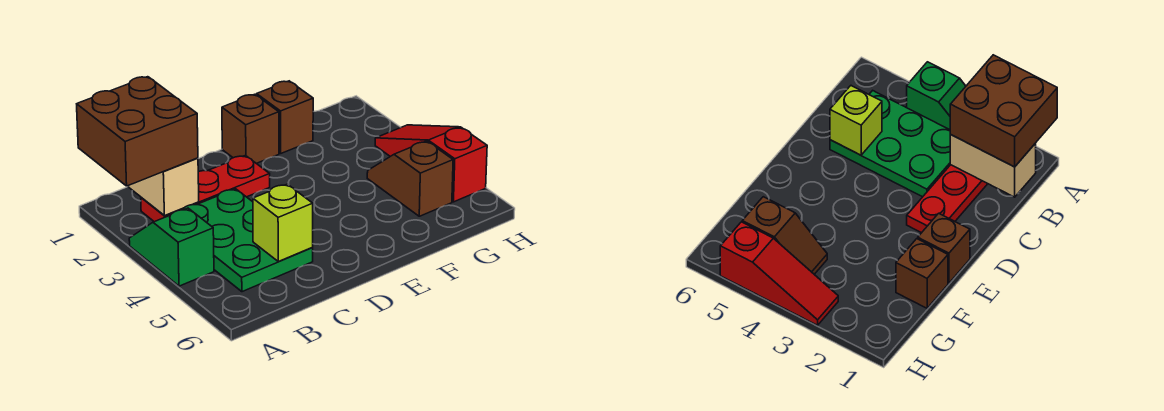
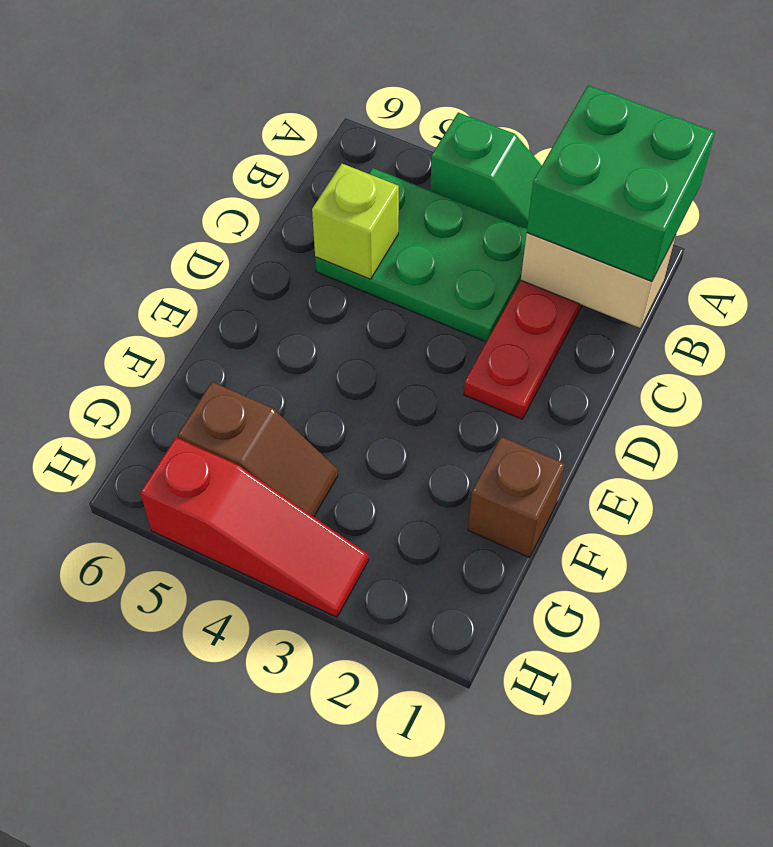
brown 2x2 brick [77,77,198,186] -> green 2x2 brick [527,85,715,281]
brown 1x1 brick [222,94,279,163] -> none

